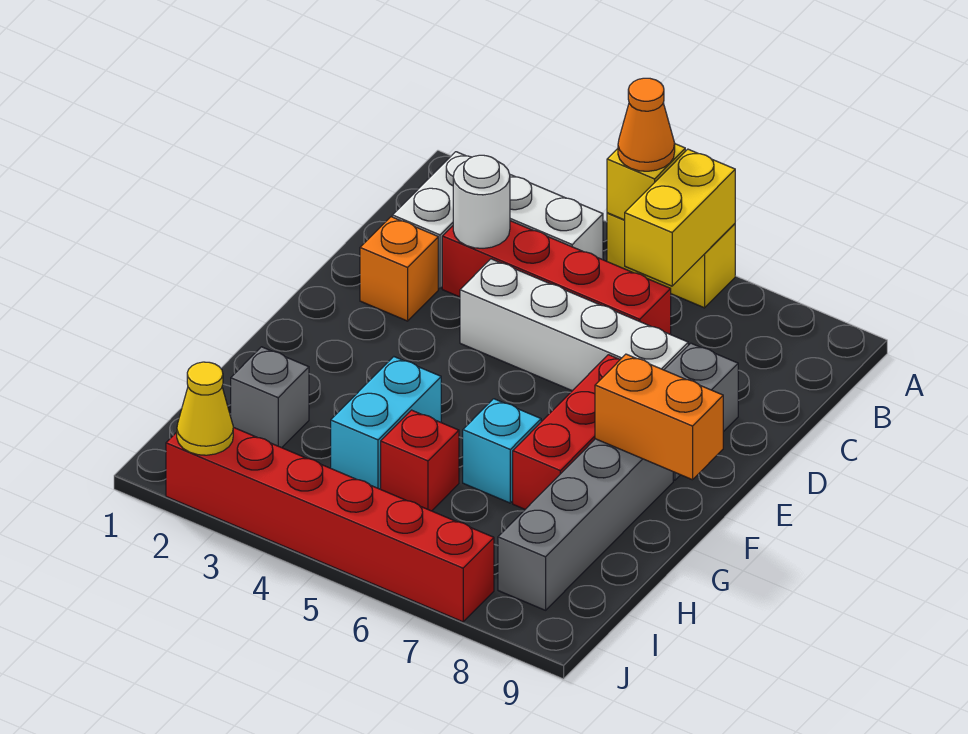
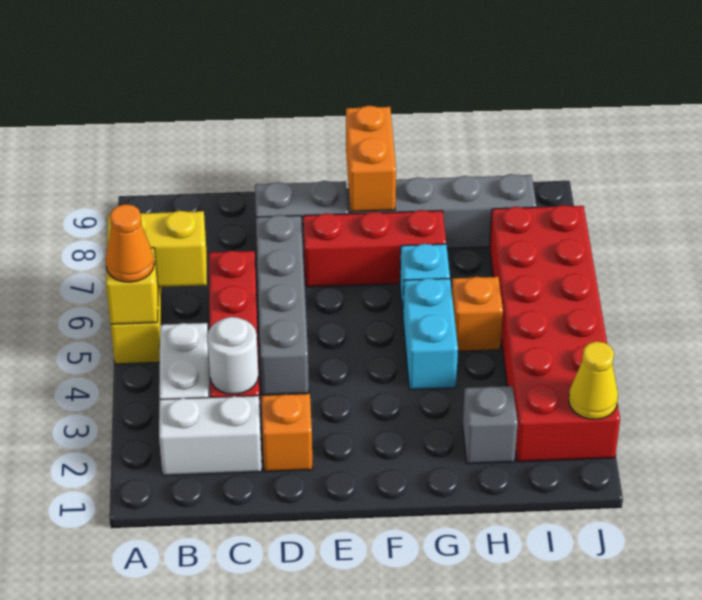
white 1x4 brick [460,259,688,391] -> grey 1x4 brick [256,215,309,395]
cyan 1x2 brick [331,357,441,489] -> cyan 1x2 brick turned to [403,278,458,390]
red 1x1 brick [381,410,459,511] -> orange 1x1 brick [452,277,503,351]
red 1x6 brick [166,427,494,622] -> red 2x6 brick [490,205,620,462]

